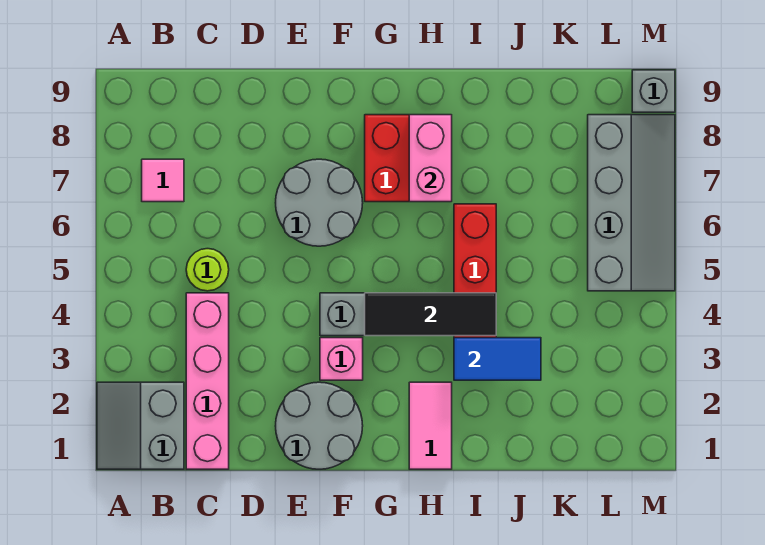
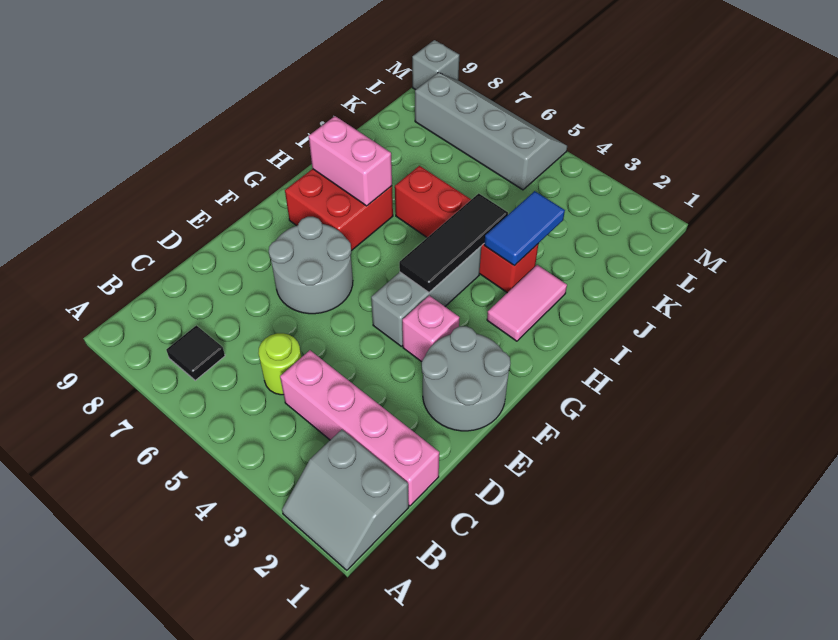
pink 1x1 tile [142,159,184,202] -> black 1x1 tile [166,325,225,381]
pink 1x2 tile [409,382,452,469] -> pink 1x2 tile turned to [487,265,567,341]

